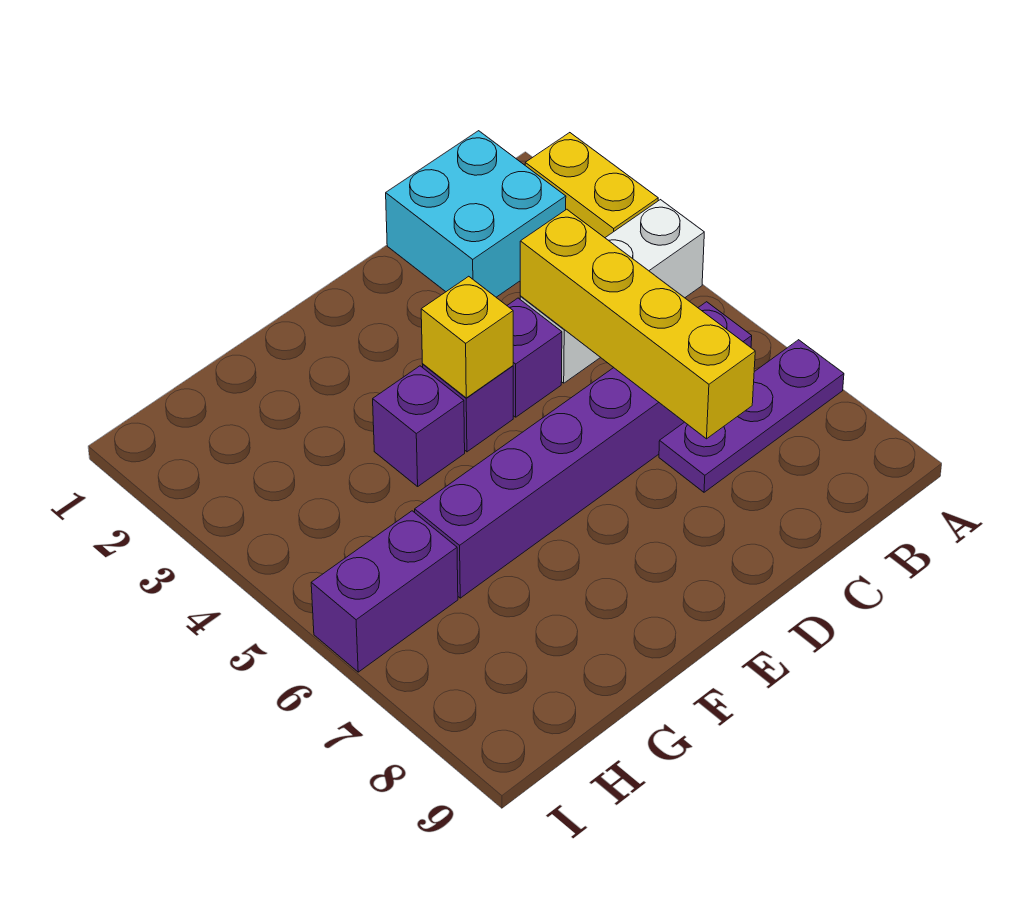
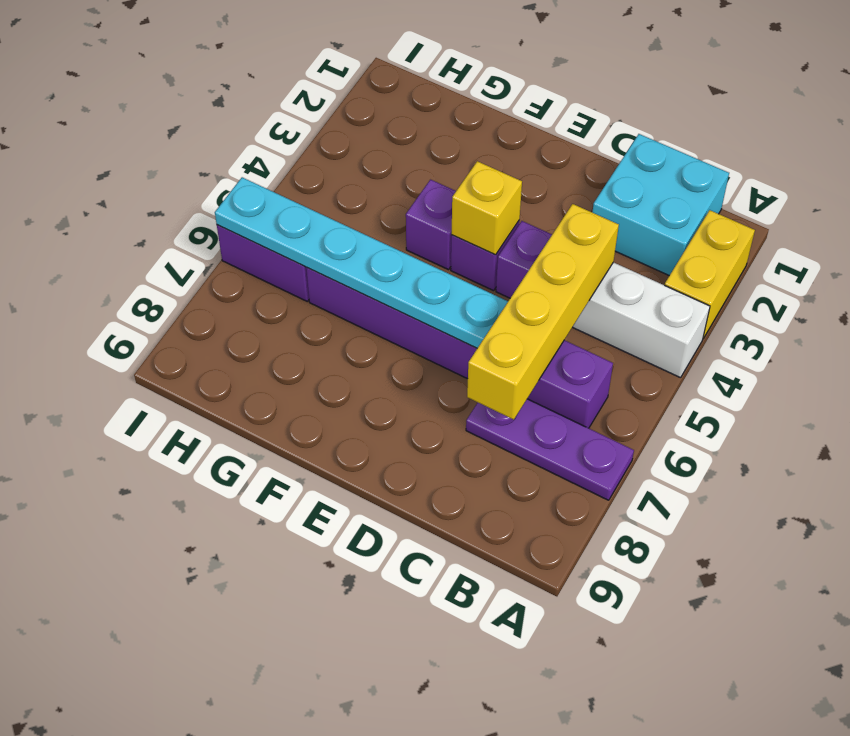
none -> cyan 1x6 plate [215,177,508,348]

